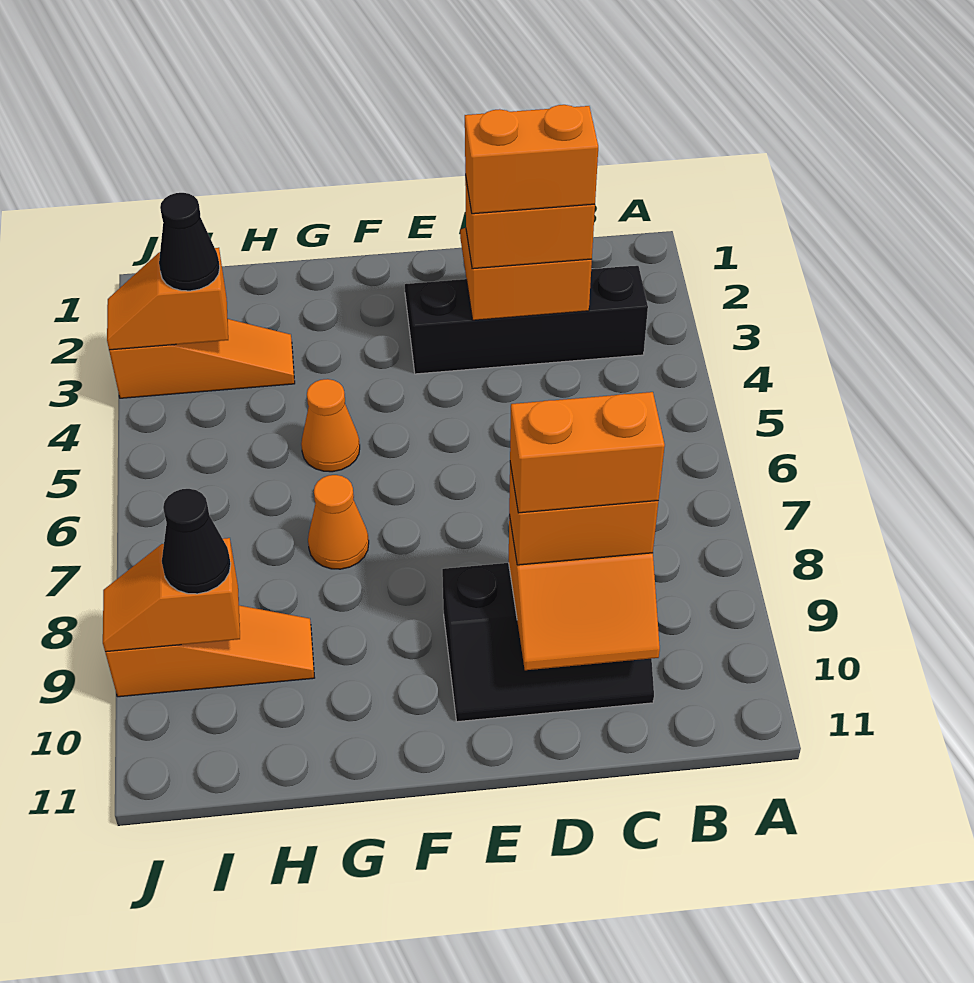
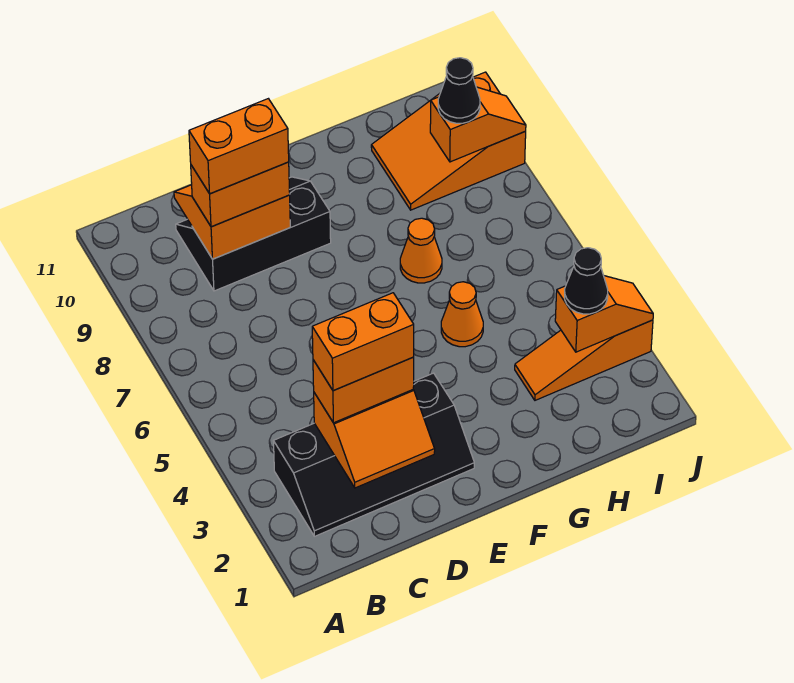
orange 1x3 slope [105,605,314,697] -> orange 2x3 slope [371,72,526,210]

